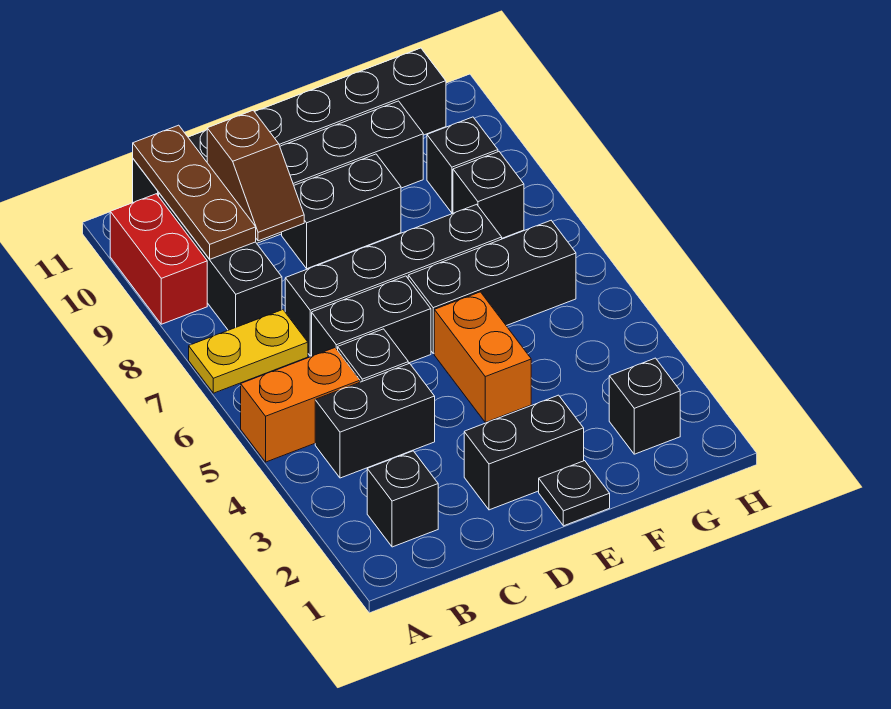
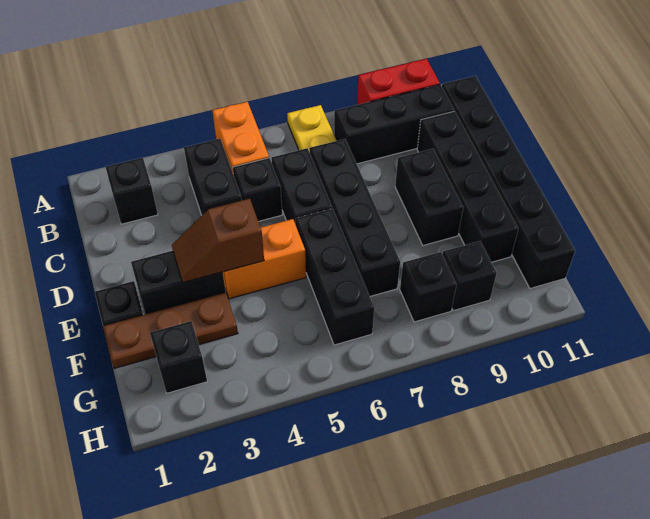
brown 1x3 plate [133,125,256,259] -> brown 1x3 plate moved to [103,293,238,368]
brown 1x2 slope [207,110,304,241] -> brown 1x2 slope moved to [172,199,264,283]
black 1x2 brick [464,395,584,510] -> black 1x2 brick turned to [131,251,226,314]

